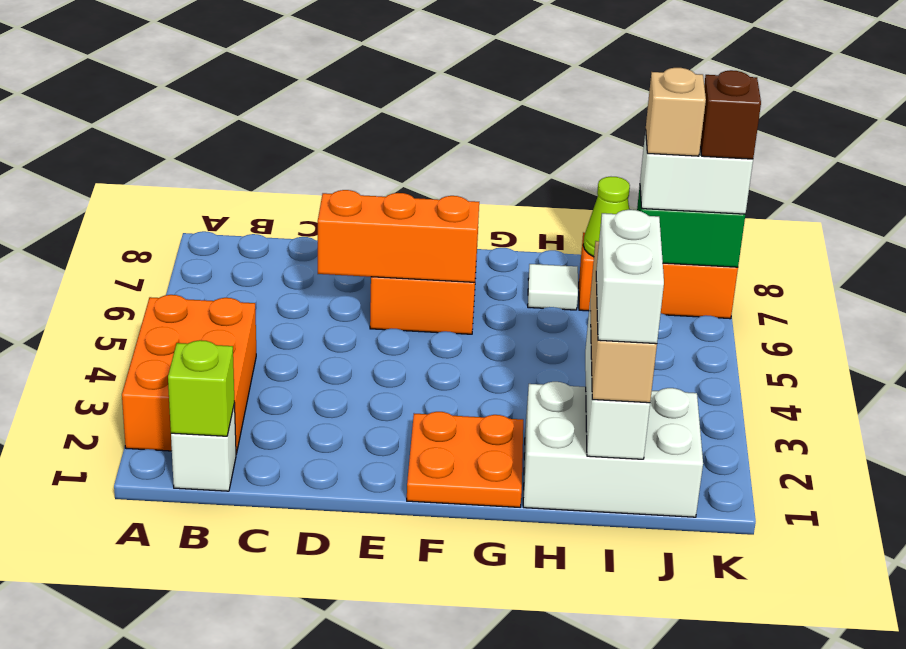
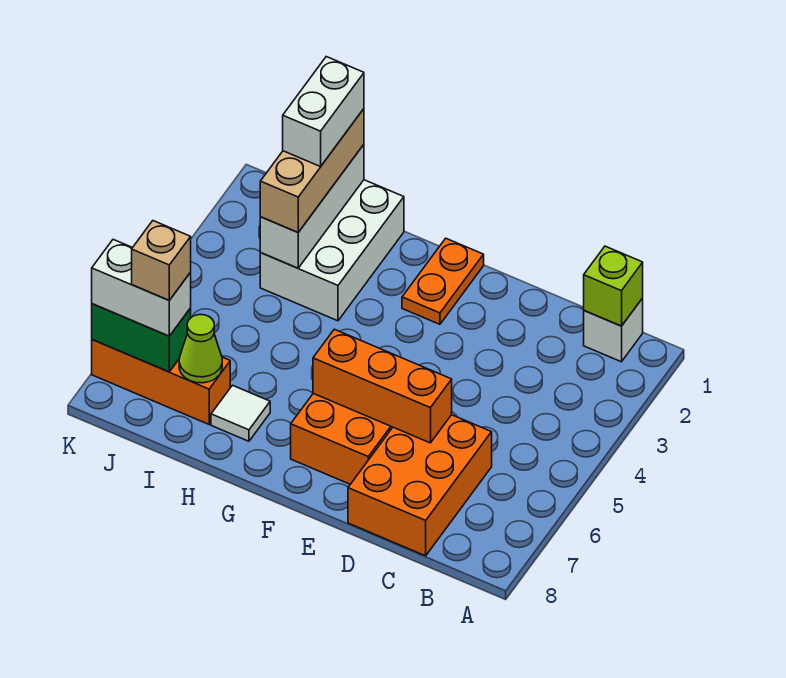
orange 2x3 brick [122,295,256,454] -> orange 2x3 brick moved to [348,415,492,556]
orange 2x2 plate [407,412,523,507] -> orange 1x2 plate [402,238,484,324]
white 2x3 brick [523,382,703,517] -> white 2x3 brick turned to [260,180,404,321]
brown 1x1 brick [700,70,761,159] -> none

